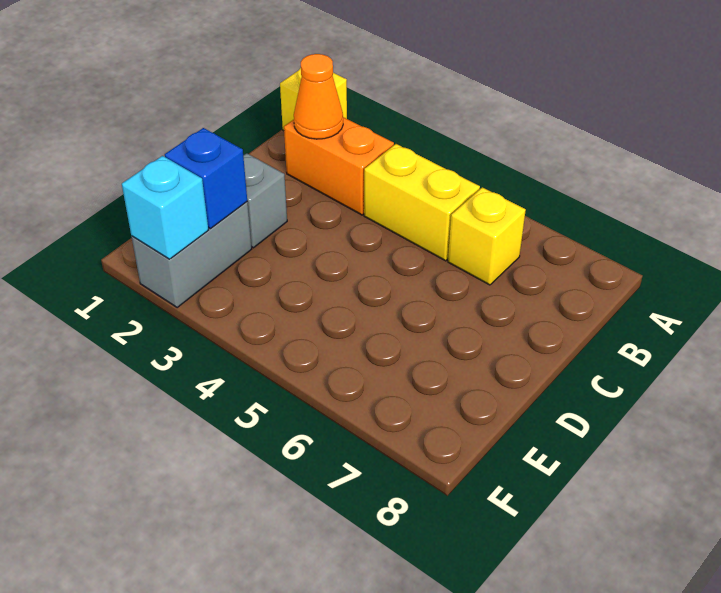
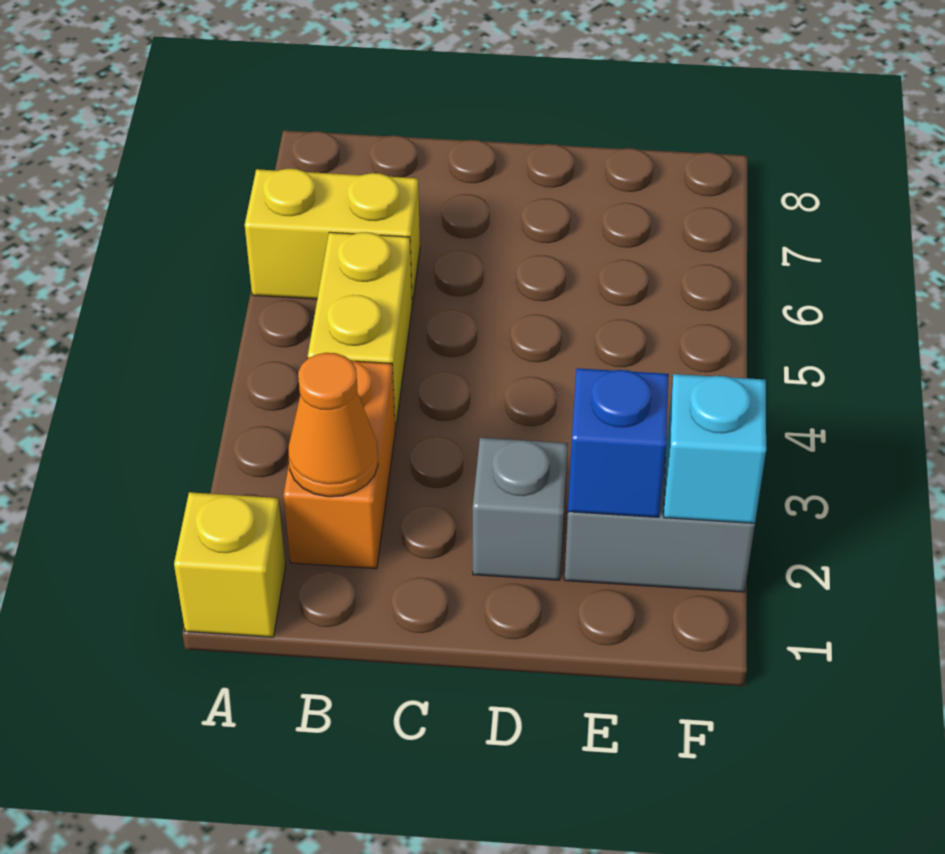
yellow 1x1 brick [448,187,526,285] -> yellow 1x2 brick [245,168,420,304]

